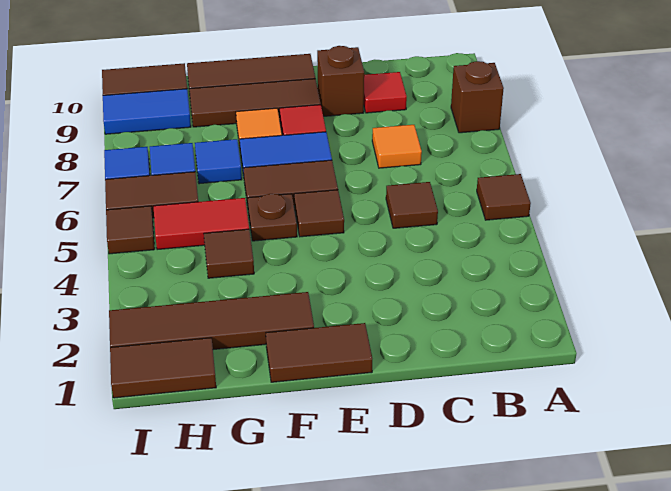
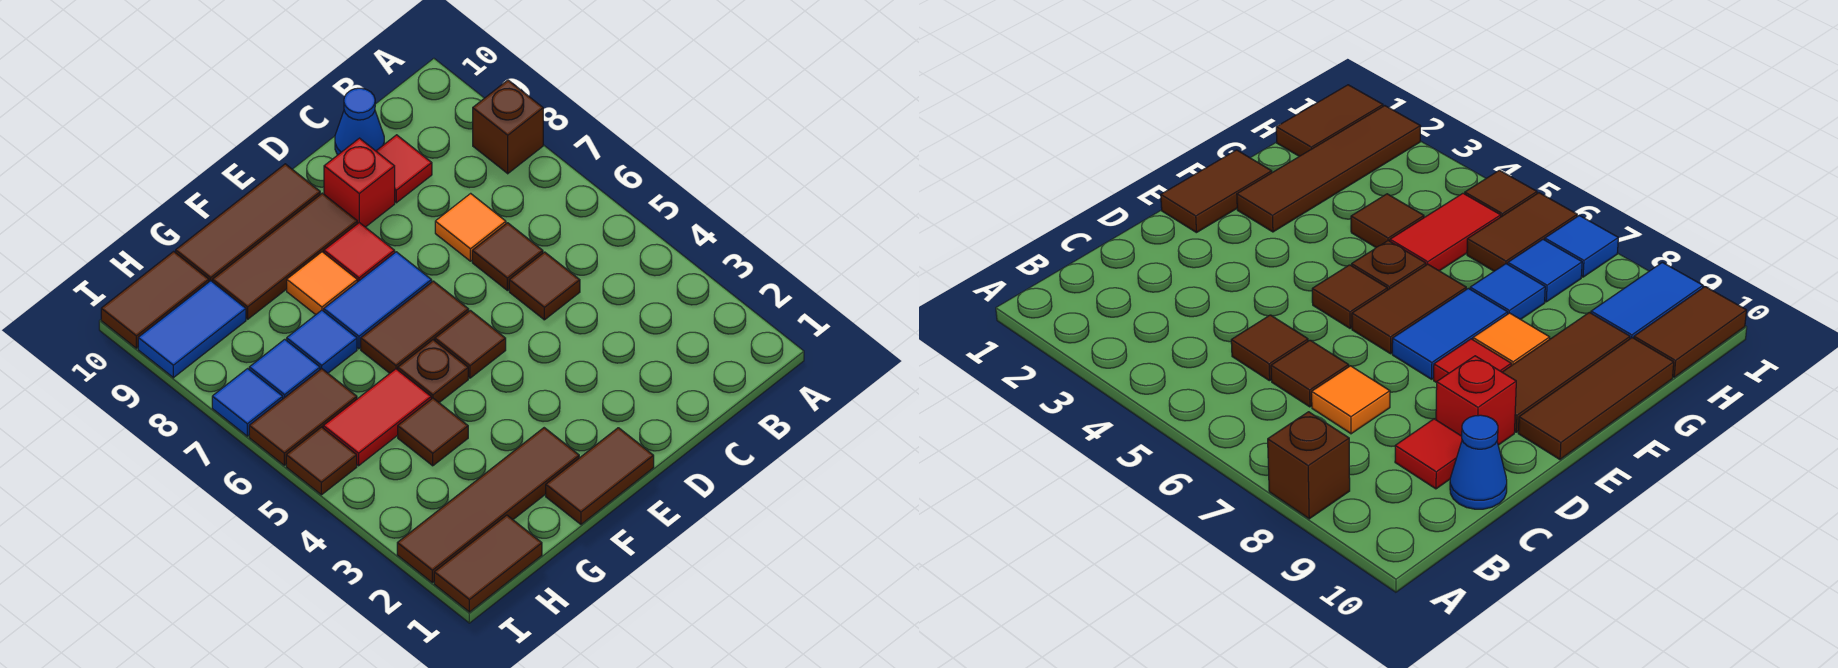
brown 1x1 tile [477,174,531,220] -> brown 1x1 tile moved to [472,223,543,291]
none -> blue 1x1 cone [335,88,384,155]
brown 1x1 brick [317,46,364,116] -> red 1x1 brick [324,138,395,227]

